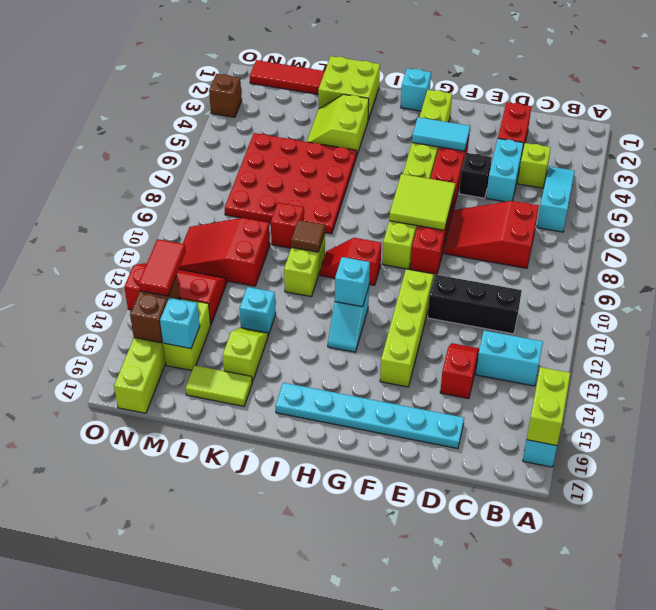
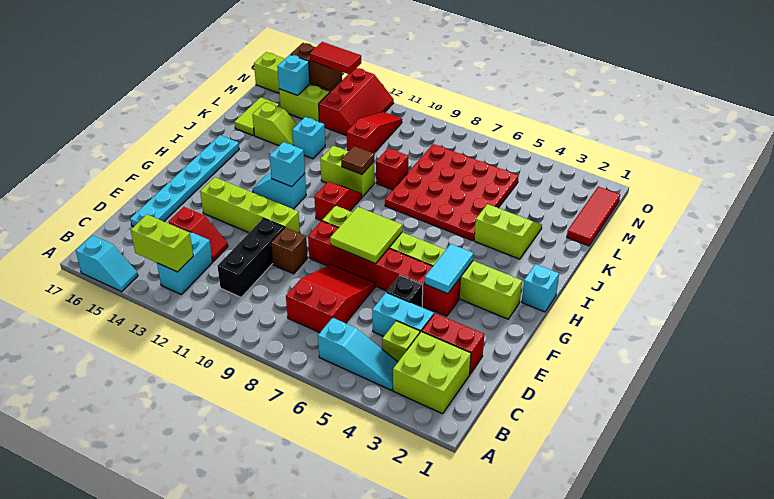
lime 1x2 brick [527,367,570,446] -> lime 1x2 brick moved to [131,214,193,272]
lime 2x2 brick [318,56,380,120] -> lime 2x2 brick moved to [393,331,471,414]
red 2x3 slope [179,218,270,286] -> red 1x3 slope [347,112,402,153]
brown 1x1 brick [209,74,242,117] -> brown 1x1 brick moved to [271,228,308,274]

